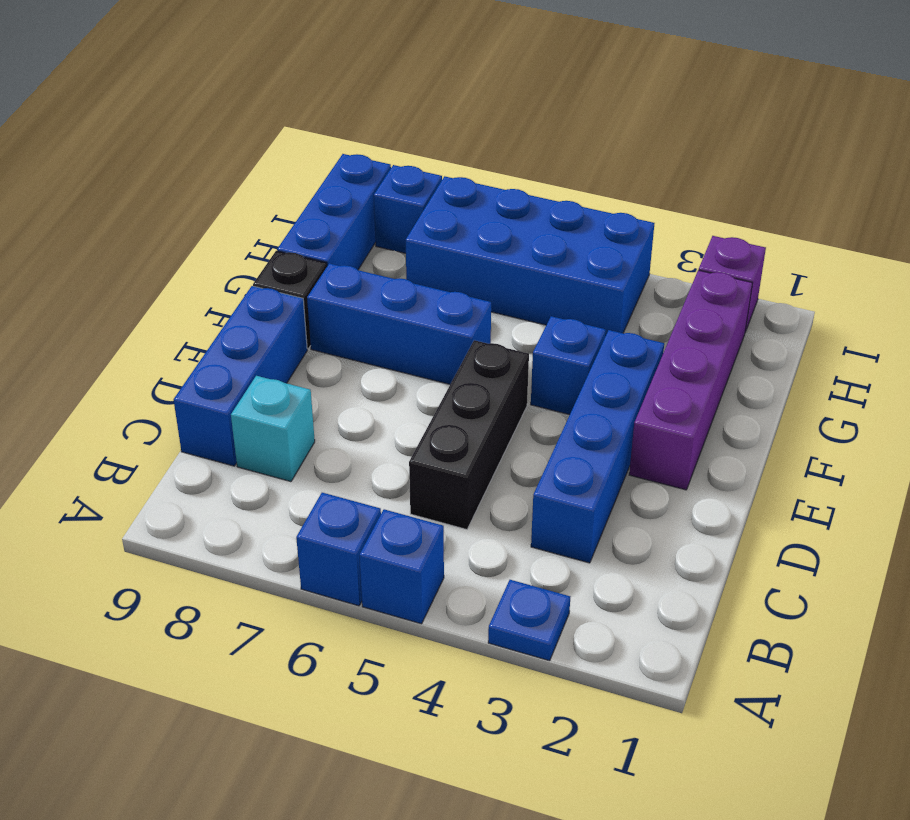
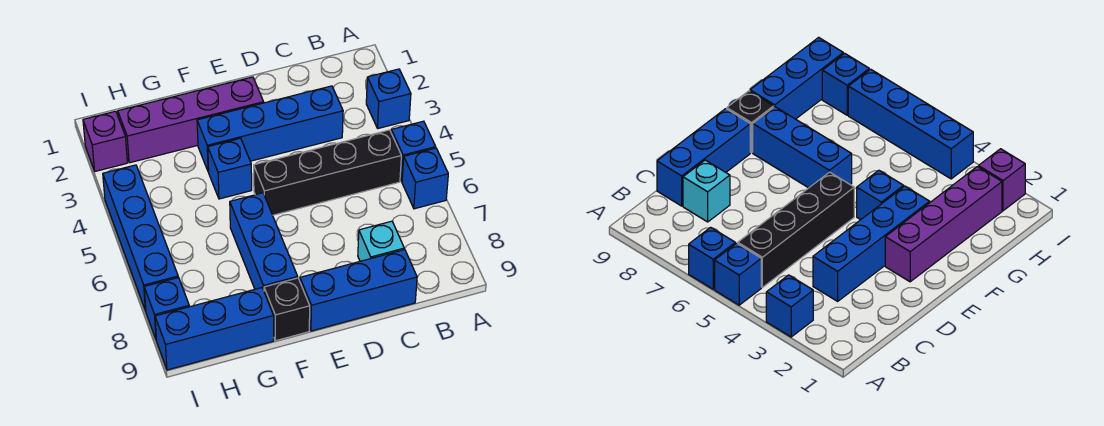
blue 1x1 plate [488,580,570,661] -> blue 1x1 brick [366,69,411,128]
black 1x3 brick [409,340,529,529] -> black 1x4 brick [254,130,401,215]
blue 2x4 brick [406,176,654,336] -> blue 1x4 brick [103,165,178,311]

